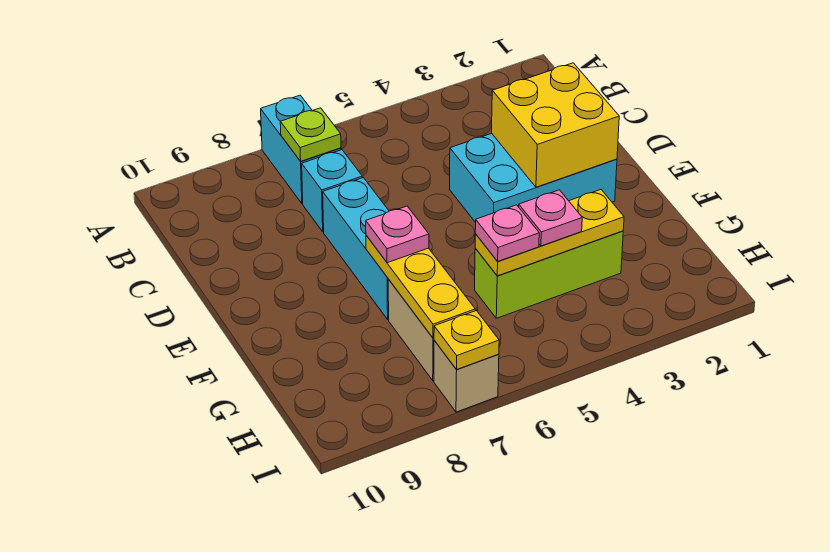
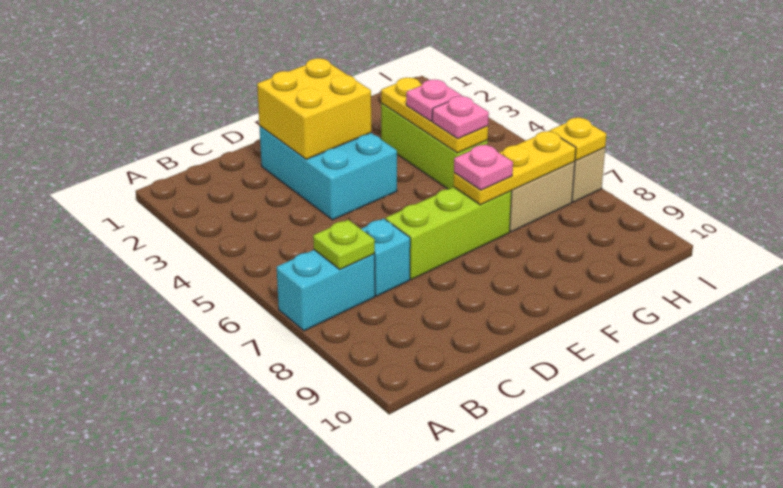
cyan 1x3 brick [323,178,389,319] -> lime 1x3 brick [386,187,512,279]

